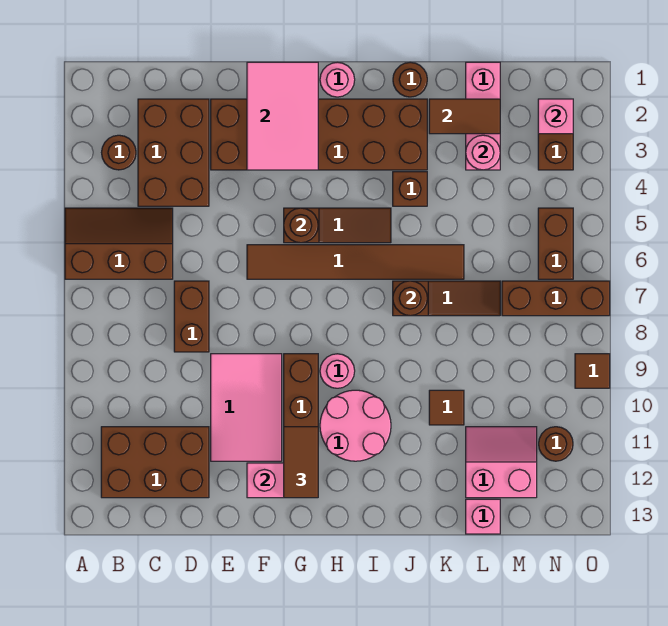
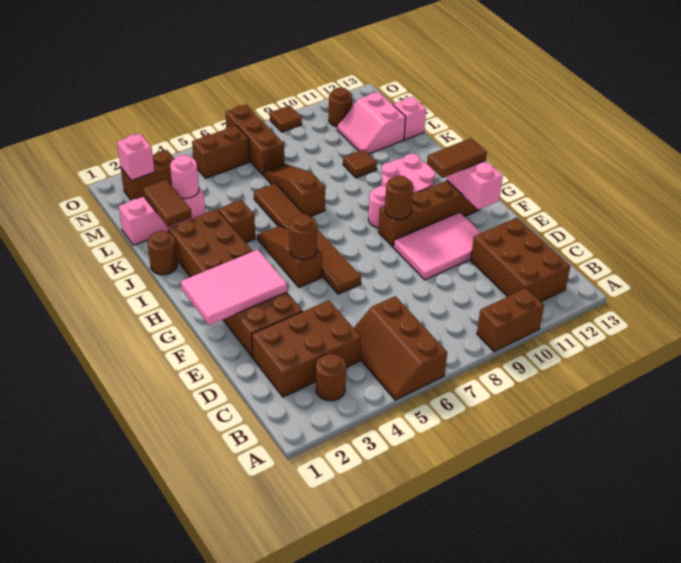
brown 1x2 brick [174,281,209,352] -> brown 1x2 brick moved to [477,288,544,352]
pink 1x1 round brick [320,62,355,97] -> none
brown 1x1 round brick [393,281,427,316] -> brown 1x1 round brick moved to [385,175,413,219]

